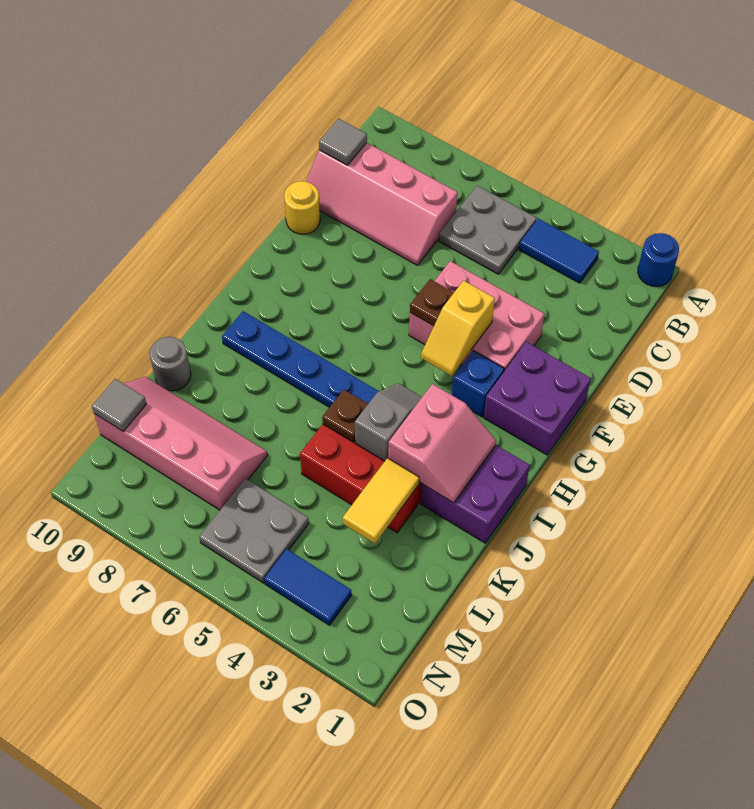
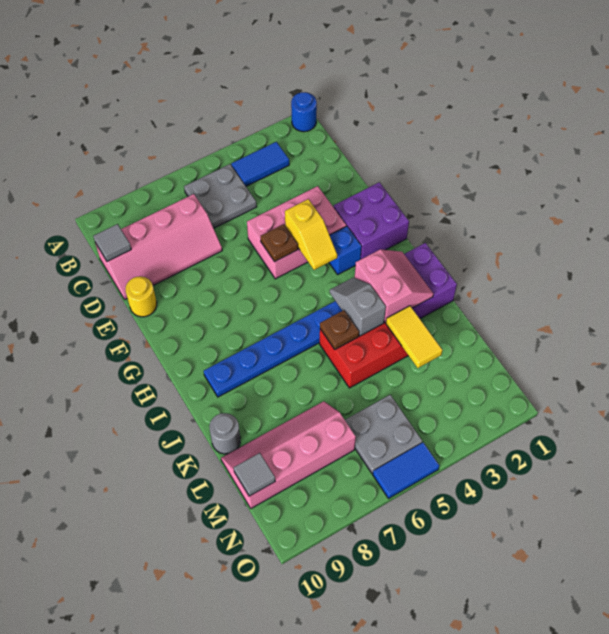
blue 1x2 tile [264,549,351,625] -> blue 1x2 tile moved to [373,442,439,498]

